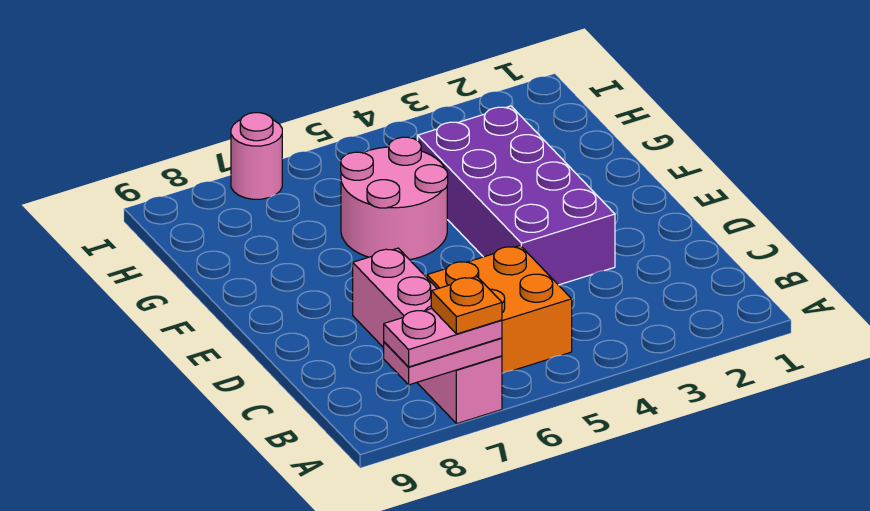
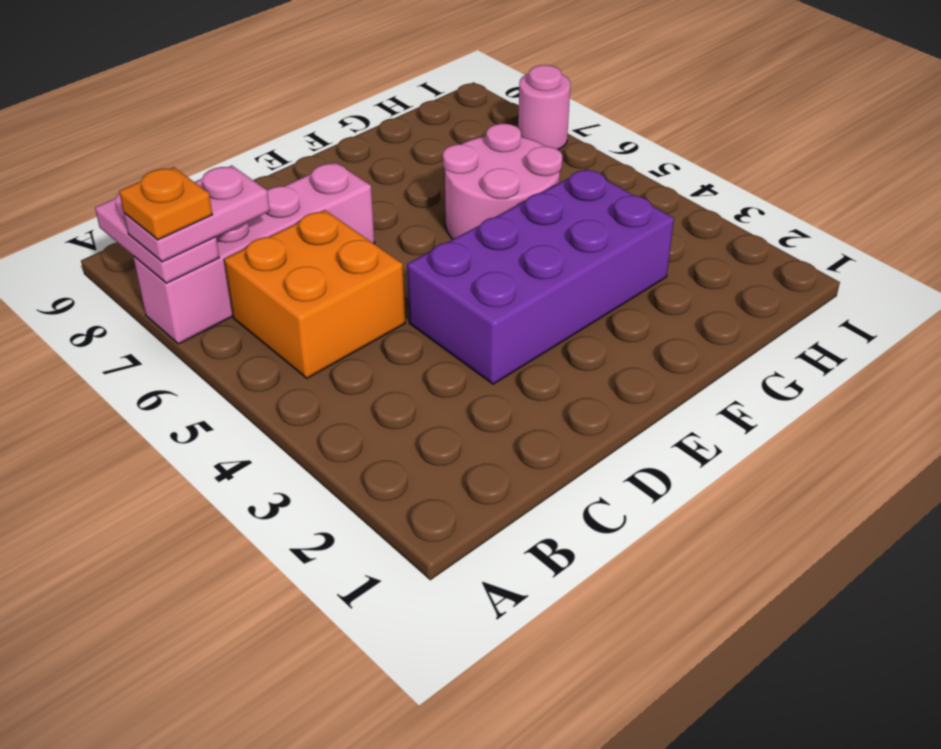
pink 1x2 plate [384,309,502,367] -> pink 1x2 plate turned to [124,166,270,262]

